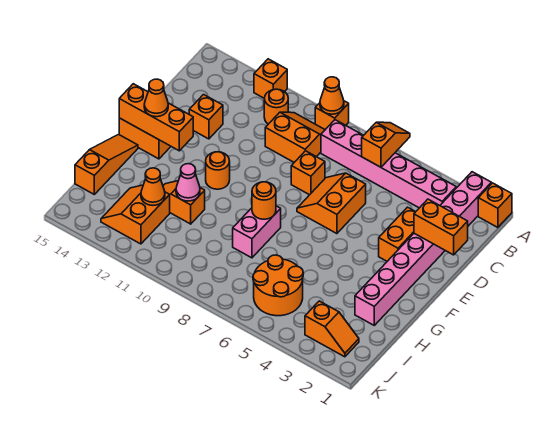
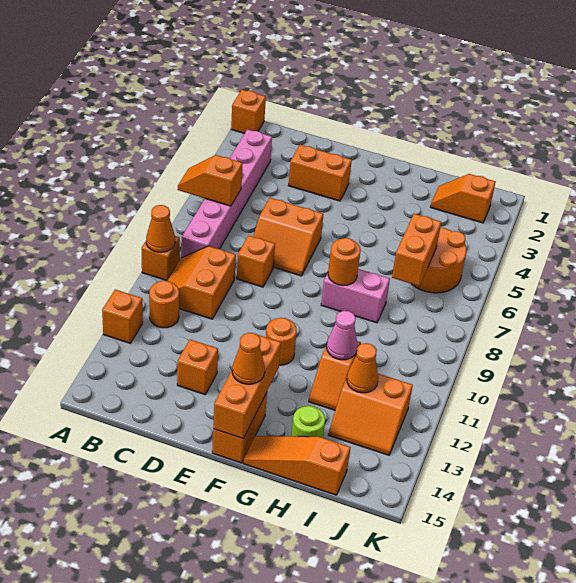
pink 1x8 brick [355,172,491,325] -> none
orange 1x2 brick [414,199,468,255] -> orange 1x2 brick moved to [392,214,441,286]
none -> lime 1x1 round brick [291,406,325,438]
orange 1x2 slope [305,301,359,357] -> orange 1x2 slope turned to [431,174,496,223]

